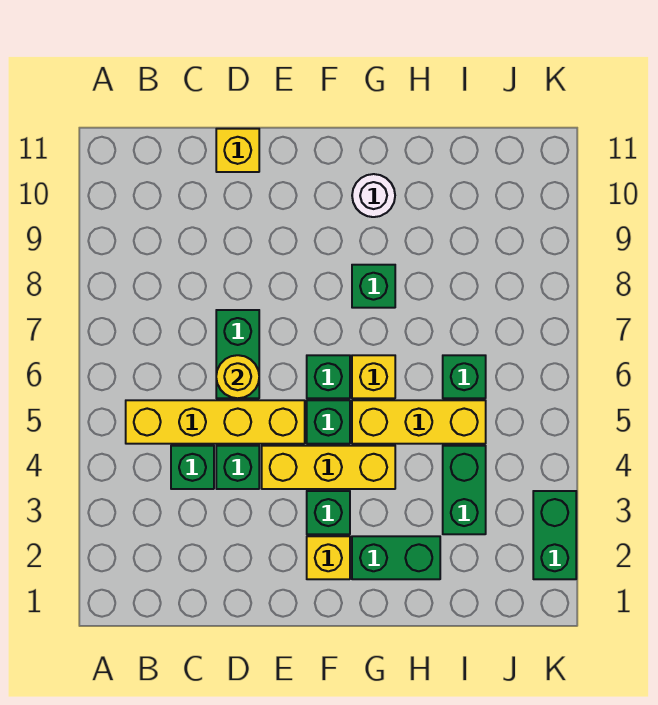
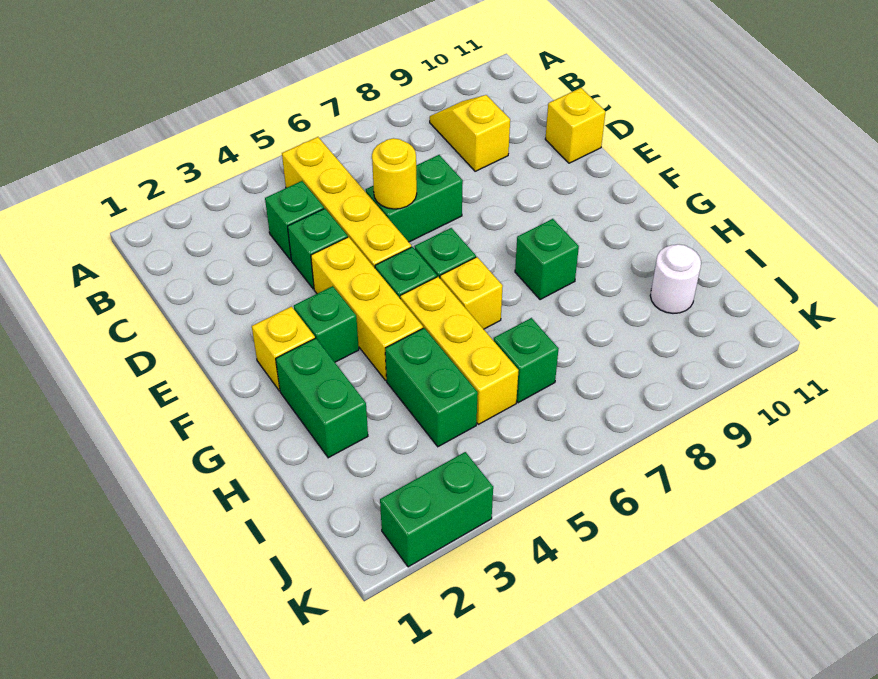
none -> yellow 1x2 slope [430,95,510,171]
white 1x1 round brick [352,174,395,217] -> white 1x1 round brick moved to [650,244,701,314]
green 1x2 brick [443,446,486,534] -> green 1x2 brick turned to [385,328,478,447]

